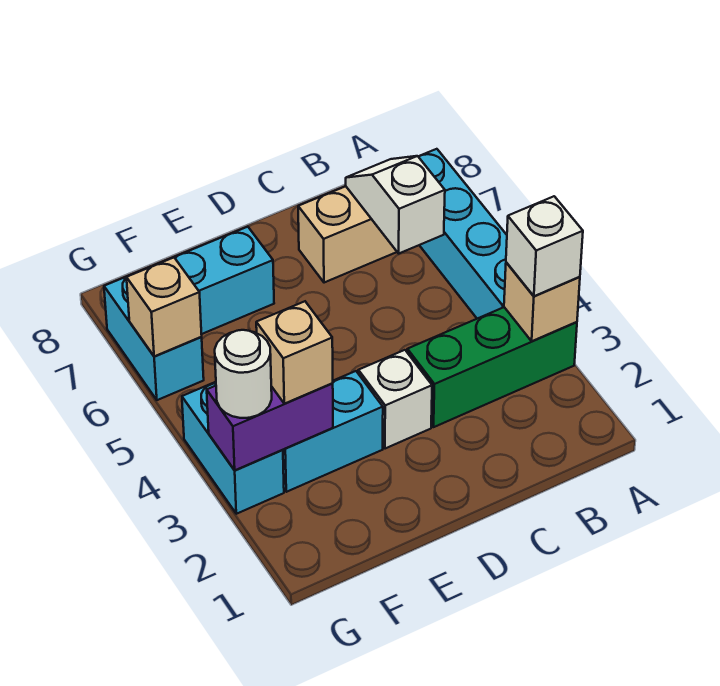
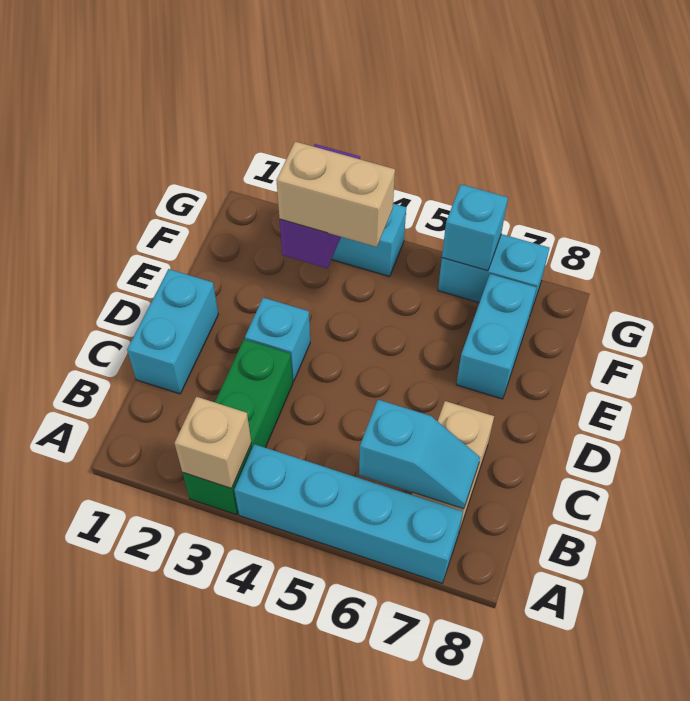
white 1x1 brick [506,196,583,296] -> none
white 1x2 slope [346,156,445,253] -> cyan 1x2 slope [359,400,480,509]
white 1x1 brick [358,350,432,449] -> cyan 1x1 brick [245,298,310,382]
cyan 1x2 brick [283,371,383,492] -> cyan 1x2 brick moved to [127,269,218,394]
tan 1x1 brick [256,301,333,404] -> tan 1x2 brick [277,142,395,247]
white 1x1 round brick [215,330,272,418] -> none
tan 1x1 brick [126,257,202,356] -> cyan 1x1 brick [442,184,508,271]

